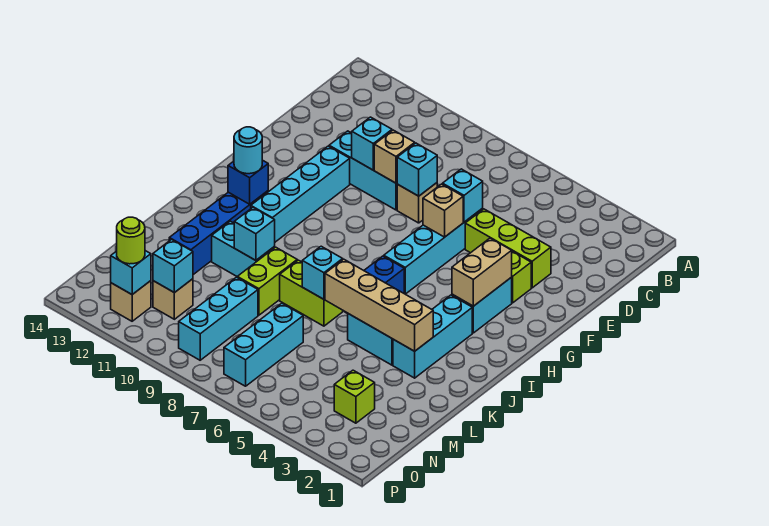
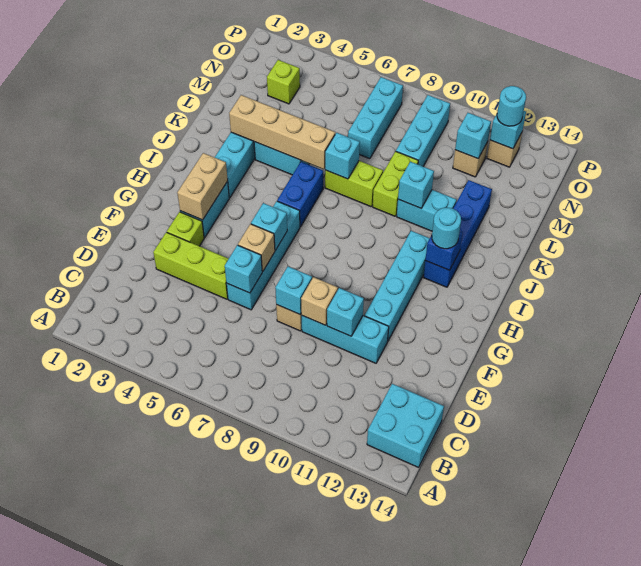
none -> cyan 2x2 brick [367,384,444,467]
none -> cyan 1x1 brick [251,203,287,250]
lime 1x1 round brick [117,217,145,264] -> cyan 1x1 round brick [497,86,526,126]

